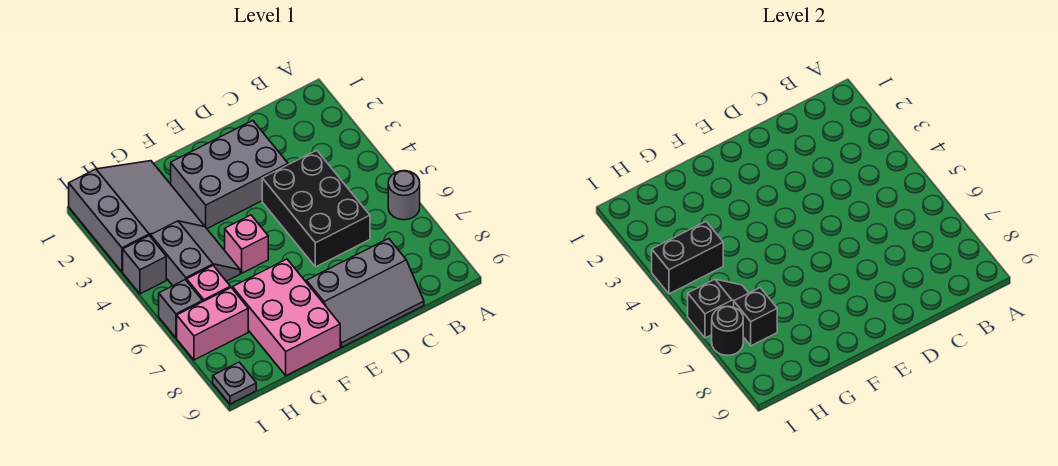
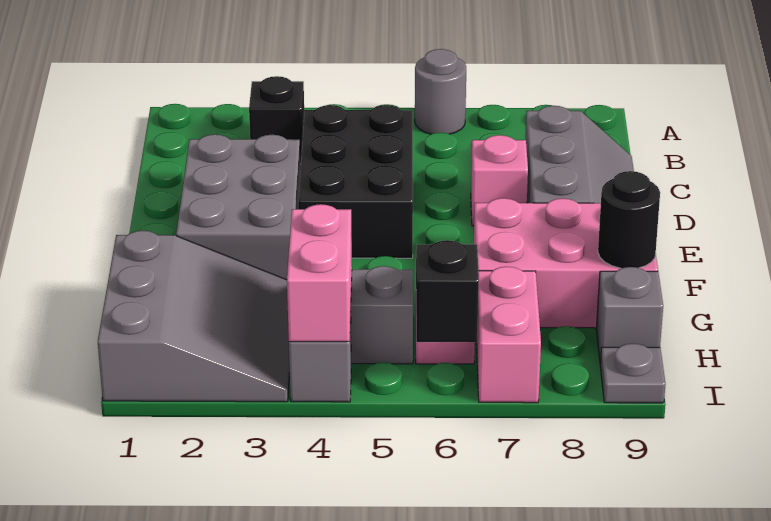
black 2x3 brick [262,150,370,267] -> black 2x3 brick turned to [298,105,413,258]
pink 1x1 brick [225,215,268,273] -> pink 1x1 brick moved to [471,135,528,226]
grey 3x3 slope [69,161,204,272] -> grey 3x3 slope turned to [98,231,290,402]
black 1x2 brick [652,222,723,294] -> pink 1x2 brick [287,204,352,342]
black 1x1 brick [734,288,777,346] -> black 1x1 brick moved to [249,76,304,164]
grey 1x1 brick [159,280,202,338] -> grey 1x1 brick moved to [596,267,663,363]
black 1x1 round brick [712,306,743,355] -> black 1x1 round brick moved to [598,171,660,268]

